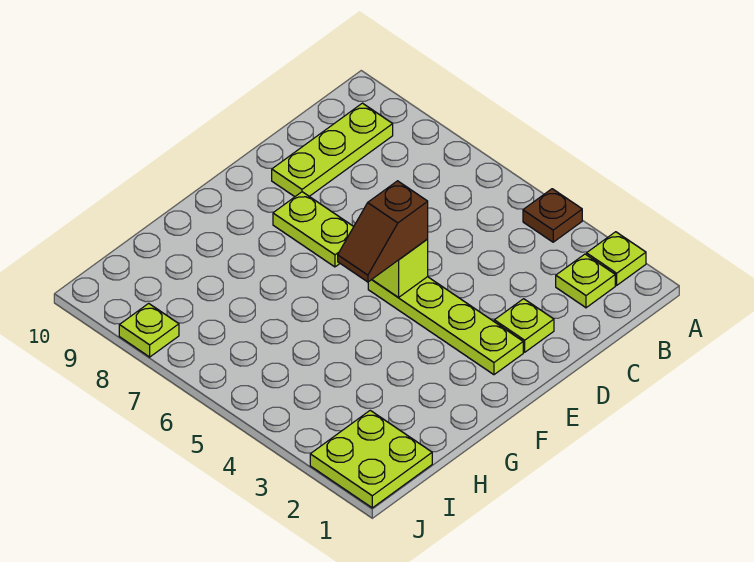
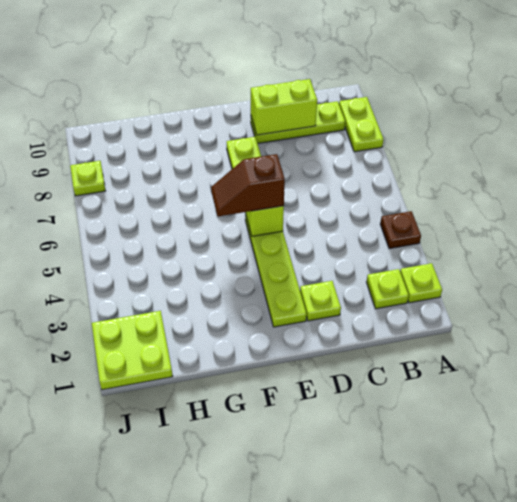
none -> lime 1x2 plate [339,97,383,152]
none -> lime 1x2 brick [251,79,317,135]

